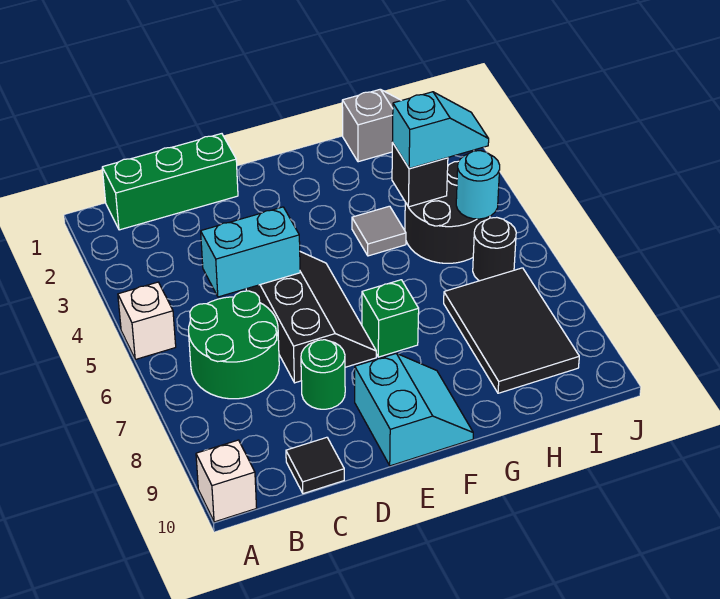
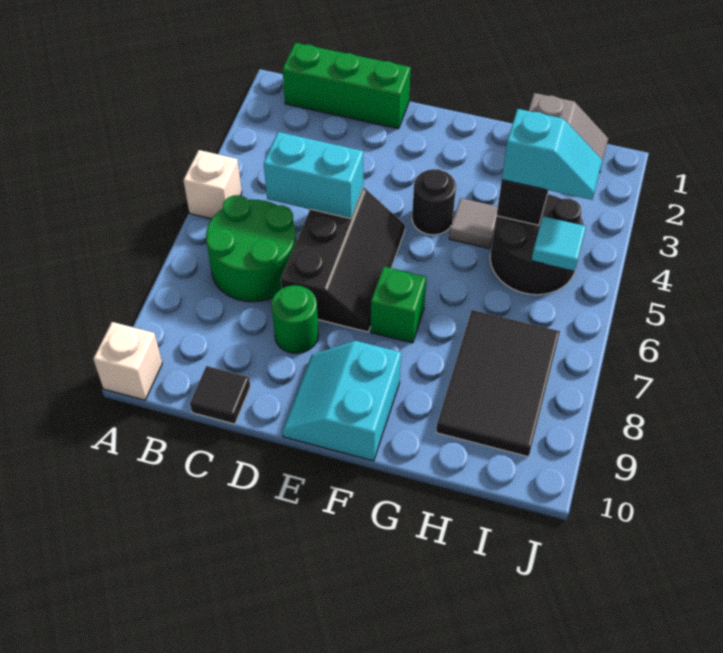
cyan 2x2 slope [355,353,473,466] -> cyan 2x2 slope turned to [282,341,401,461]
cyan 1x1 round brick [456,151,500,219] -> cyan 1x1 tile [532,216,586,271]
black 1x1 round brick [473,217,516,281] -> black 1x1 round brick moved to [412,169,456,235]

